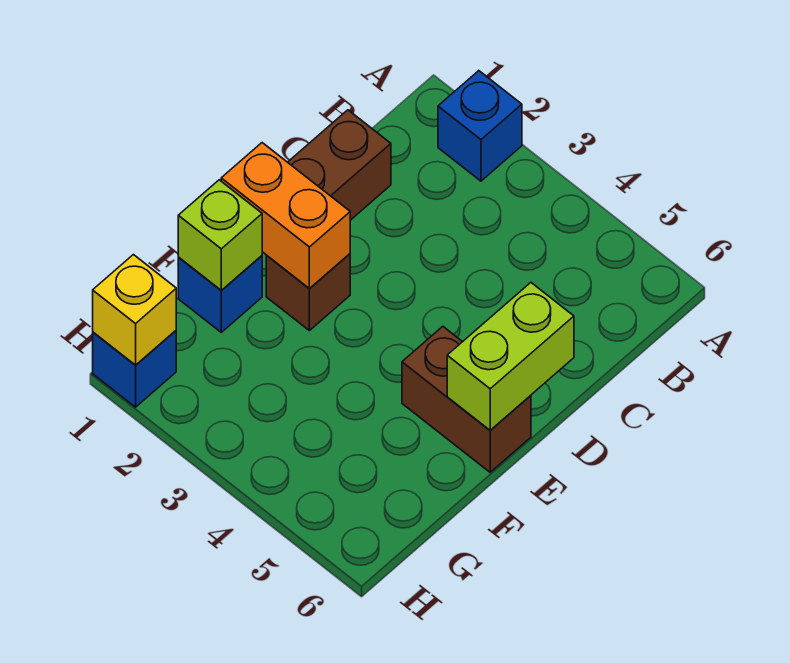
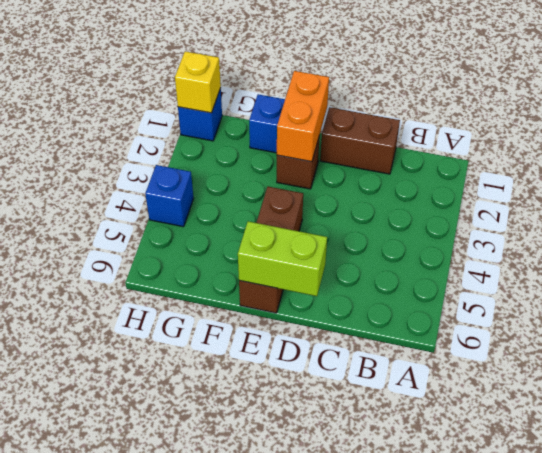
blue 1x1 brick [438,71,522,181] -> blue 1x1 brick moved to [145,165,194,227]
brown 1x2 brick [402,327,531,472] -> brown 1x3 brick [239,187,303,313]
lime 1x1 brick [178,180,262,290] -> none

